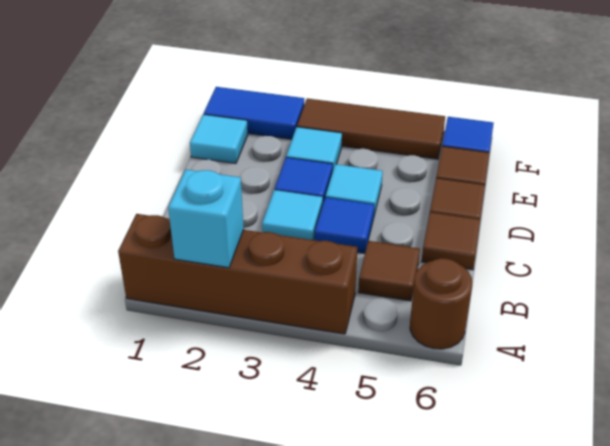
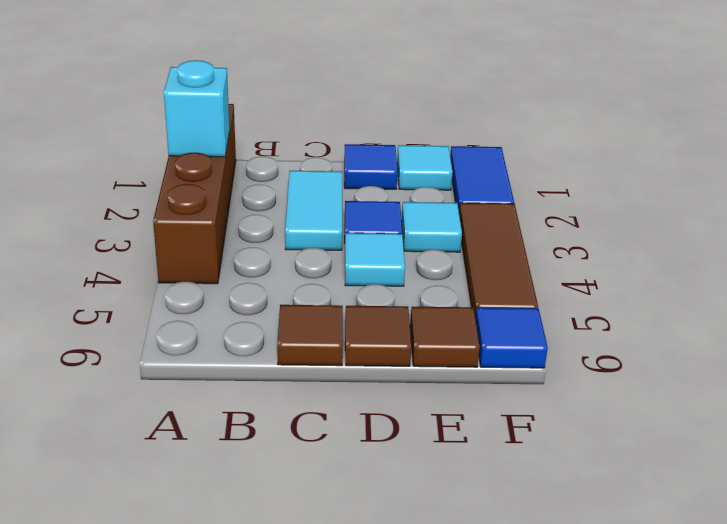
brown 1x1 round brick [410,258,472,349] -> none
brown 1x1 tile [358,241,420,301] -> none
cyan 1x1 tile [262,190,323,240] -> cyan 1x2 tile [285,171,342,250]
blue 1x1 tile [315,197,374,254] -> blue 1x1 tile moved to [344,144,398,189]

